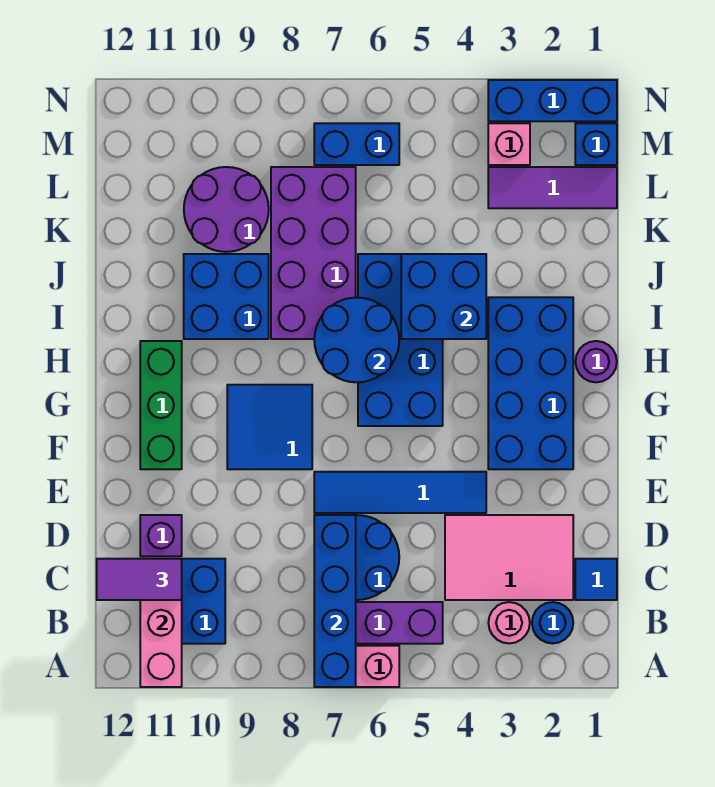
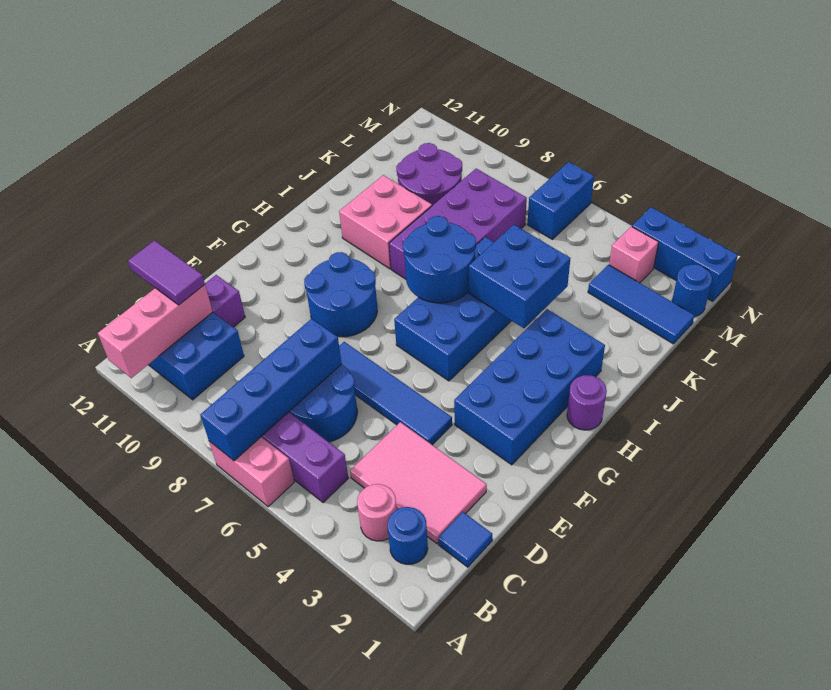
blue 2x2 tile [227,385,312,469] -> blue 2x2 round brick [304,252,377,337]
green 1x3 brick [140,341,182,469] -> none
blue 2x2 brick [184,254,269,339] -> pink 2x2 brick [339,175,432,269]
purple 1x3 tile [488,167,617,208] -> blue 1x3 tile [588,265,694,344]
blue 1x1 brick [575,123,617,165] -> blue 1x1 round brick [672,264,712,317]
blue 1x2 brick [314,123,399,165] -> blue 1x2 brick turned to [527,162,594,239]

